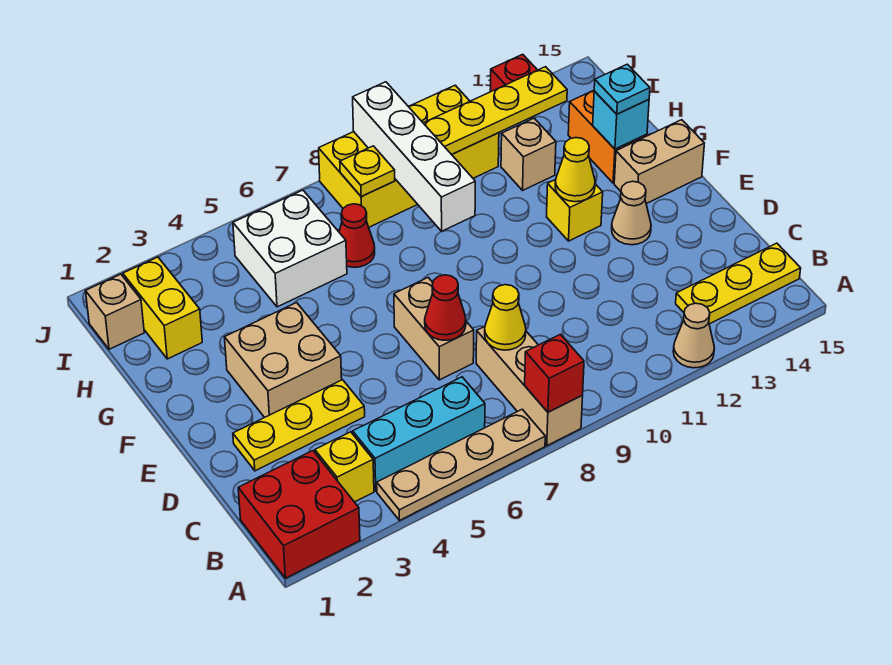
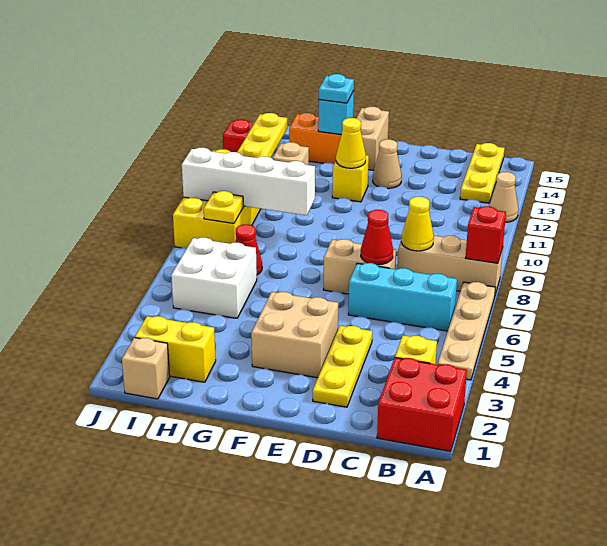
cyan 1x3 brick [353,377,485,491] -> cyan 1x3 brick turned to [348,263,457,331]

